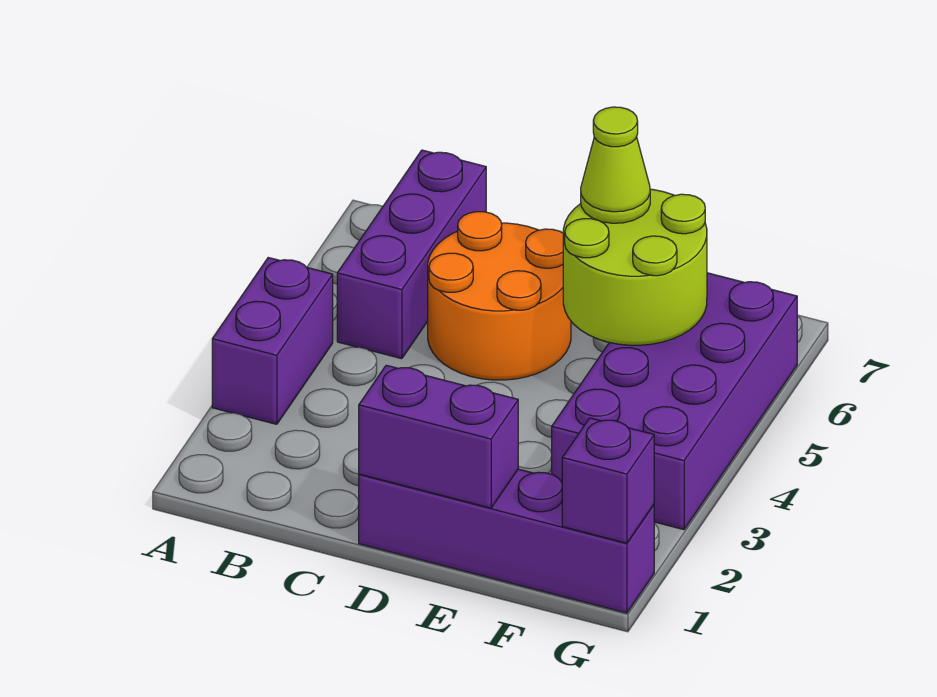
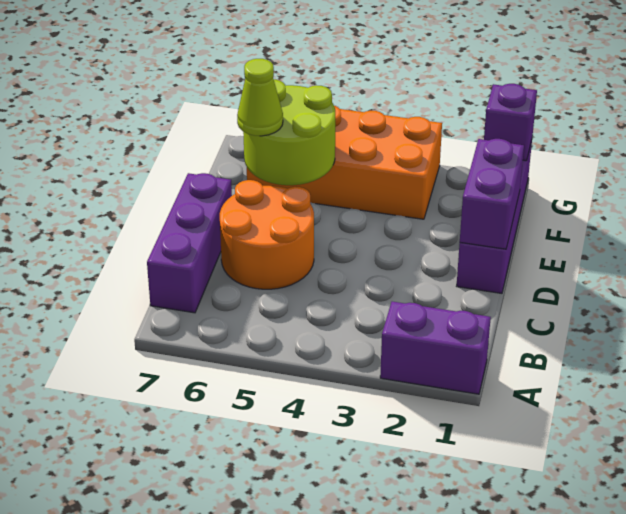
purple 1x2 brick [212,258,333,424] -> purple 1x2 brick moved to [380,302,491,394]
purple 1x3 brick [337,150,486,359] -> purple 1x3 brick turned to [147,173,232,313]
purple 2x4 brick [552,273,797,530] -> orange 2x4 brick [247,106,442,219]

